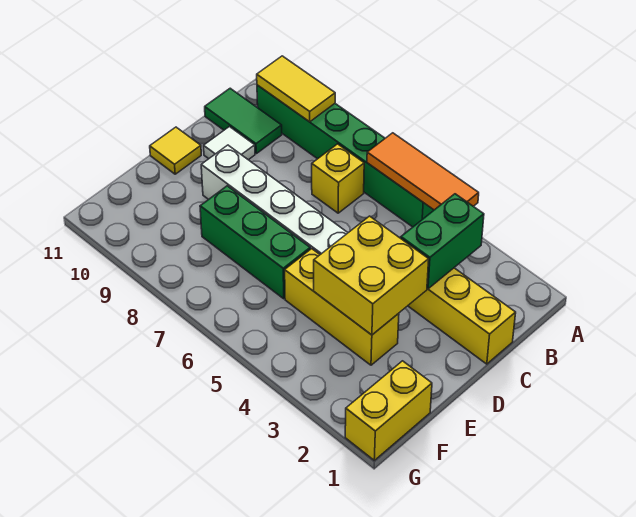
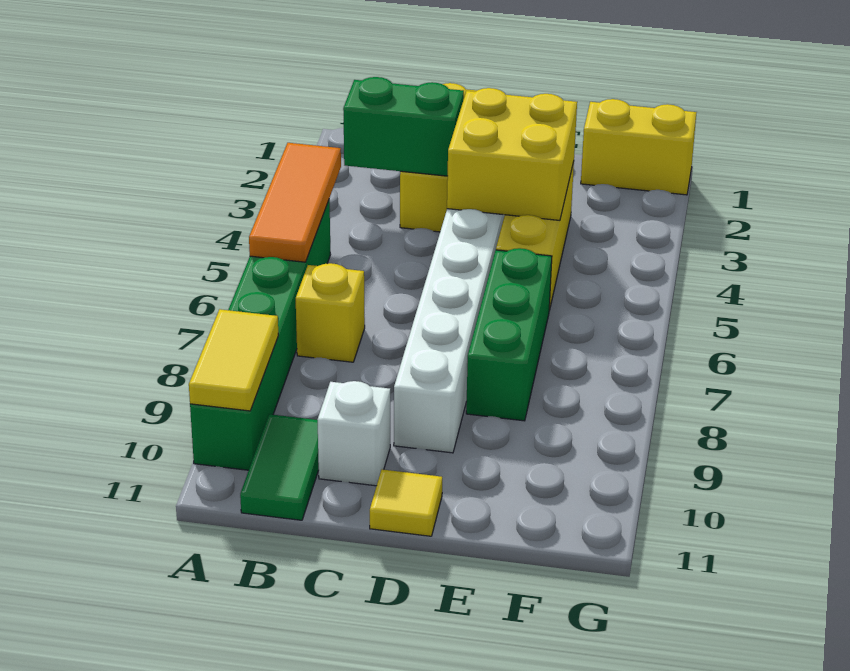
white 1x1 tile [204,127,255,160] -> white 1x1 brick [317,381,390,486]

